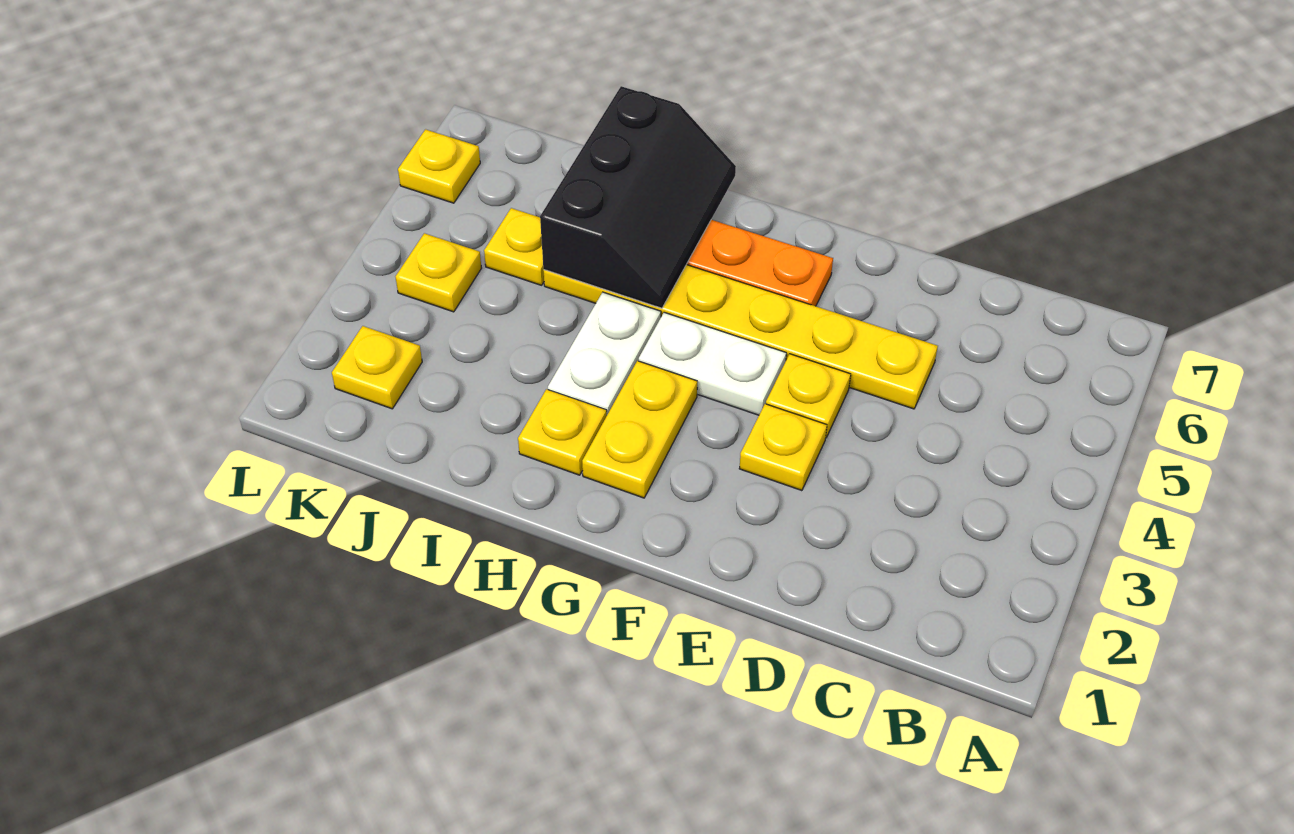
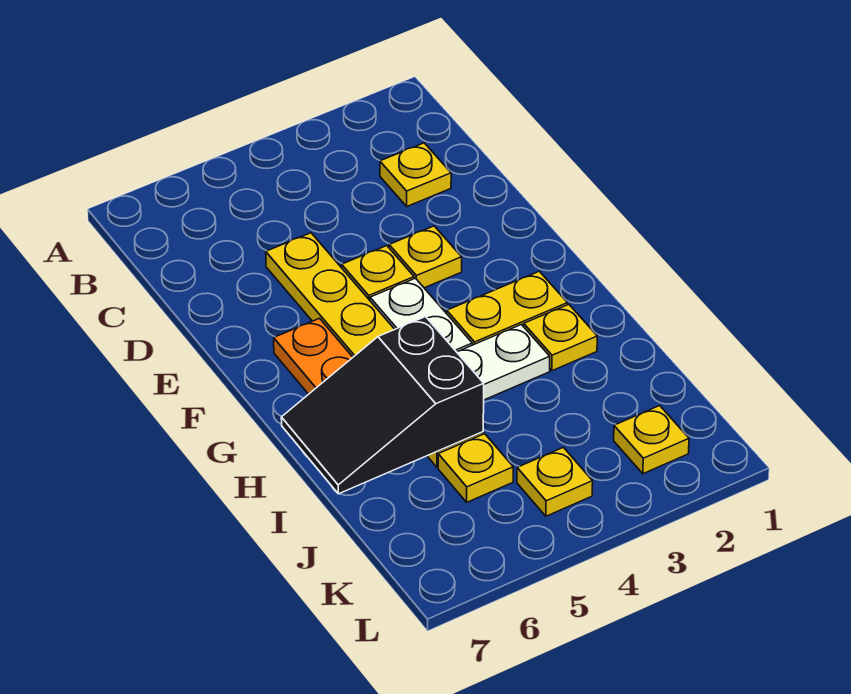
black 2x3 slope [540,86,736,308] -> black 2x3 slope turned to [281,317,484,494]
yellow 1x1 plate [398,129,480,203] -> yellow 1x1 plate moved to [380,143,451,206]

